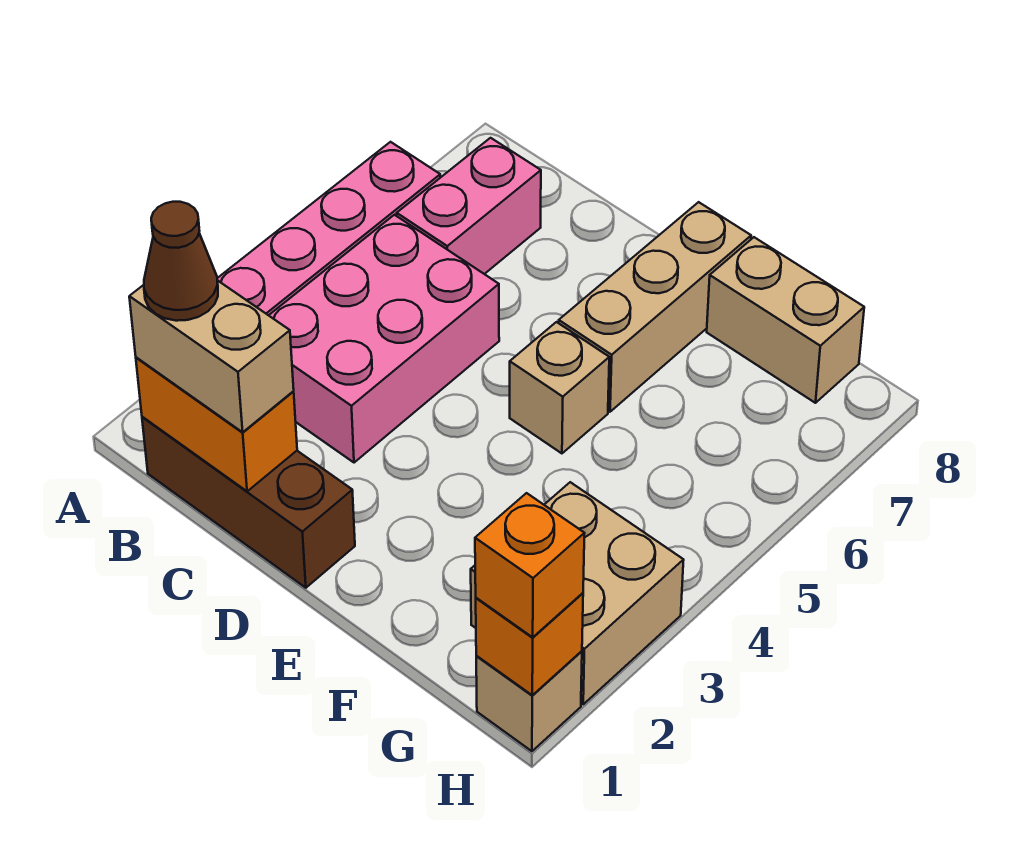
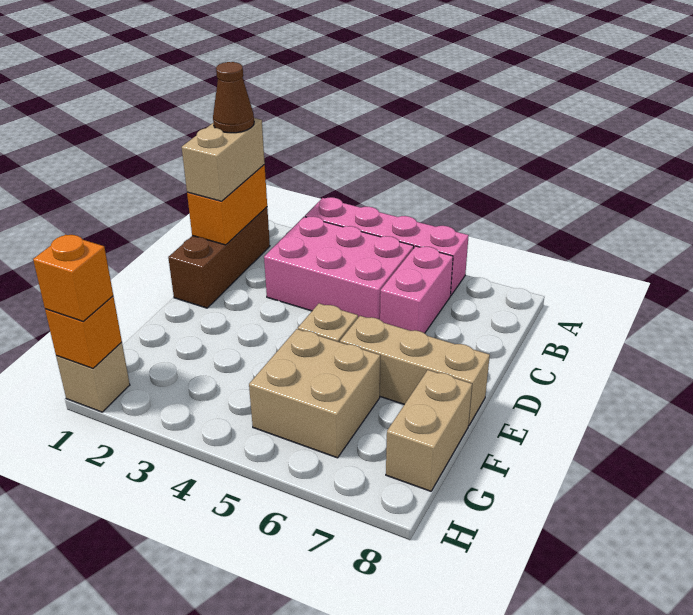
pink 1x2 brick [397,138,541,274] -> pink 1x2 brick turned to [380,246,453,333]
tan 2x2 brick [471,482,684,704] -> tan 2x2 brick moved to [249,329,380,458]

